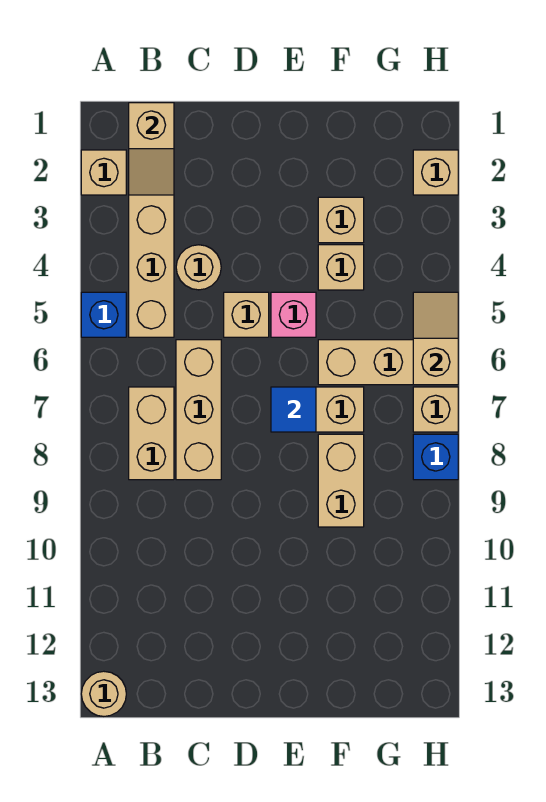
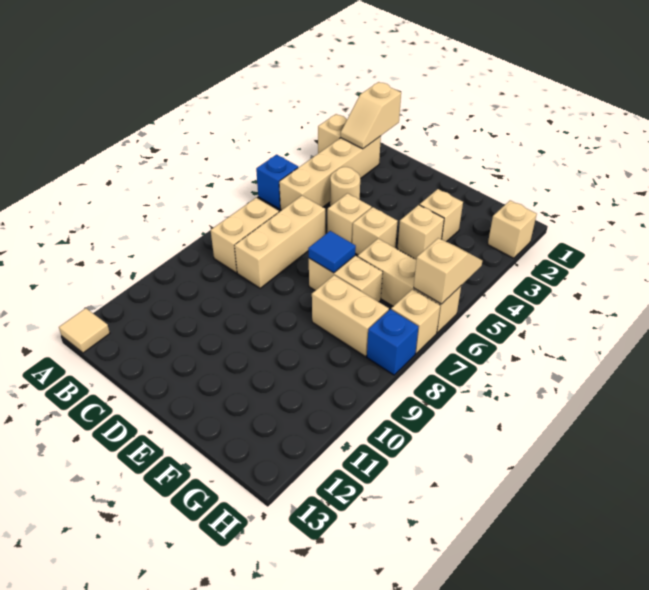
tan 1x1 round brick [81,671,126,716] -> tan 1x1 tile [59,308,110,353]
pink 1x1 brick [271,292,316,337] -> tan 1x1 brick [352,207,398,255]
tan 1x2 brick [318,434,364,527] -> tan 1x2 brick turned to [312,275,389,356]

